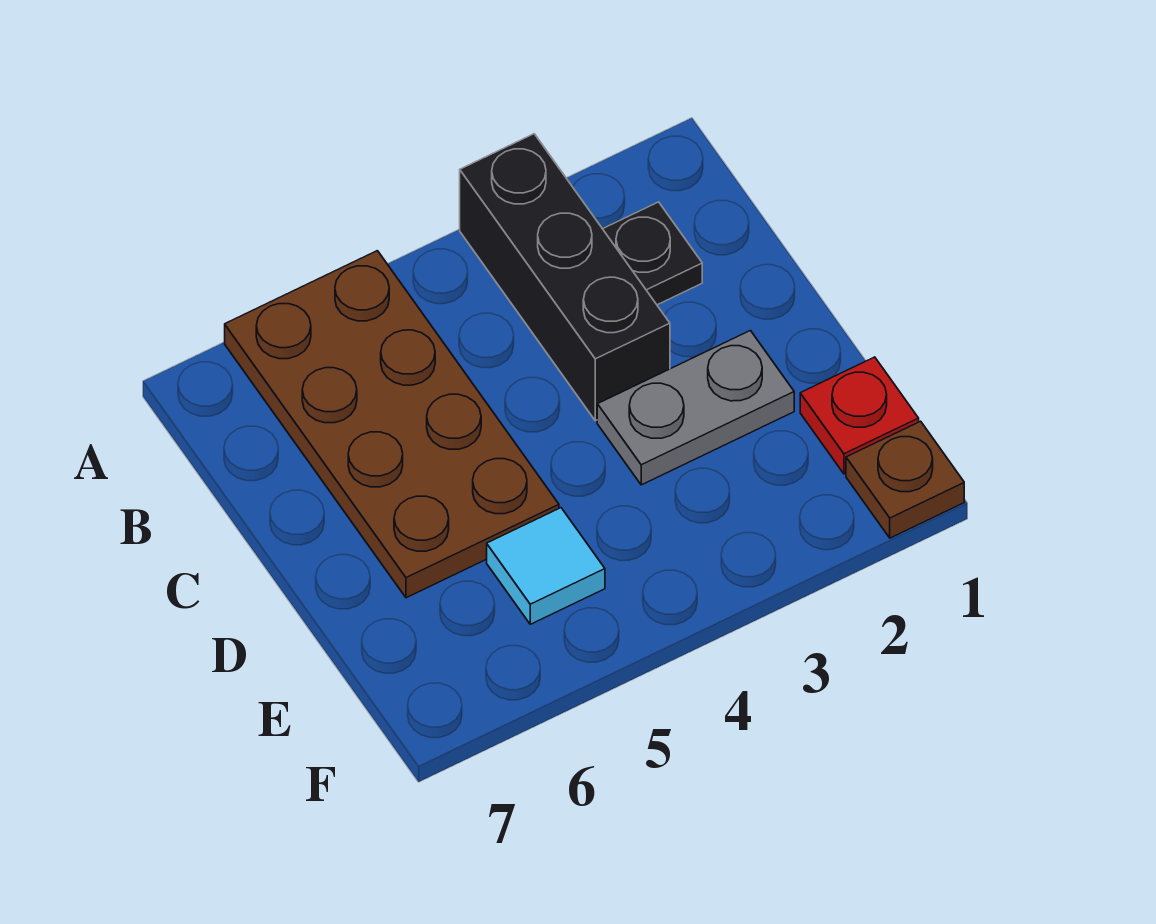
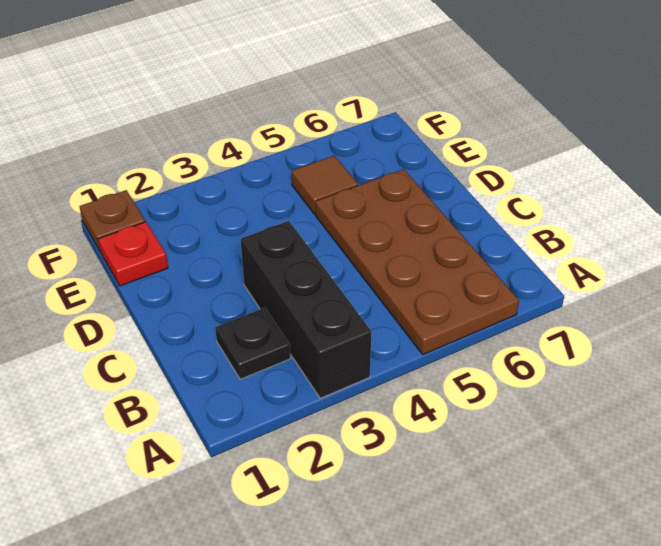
grey 1x2 plate [597,331,794,485] -> none
cyan 1x1 tile [487,508,605,624] -> brown 1x1 tile [292,156,358,214]

